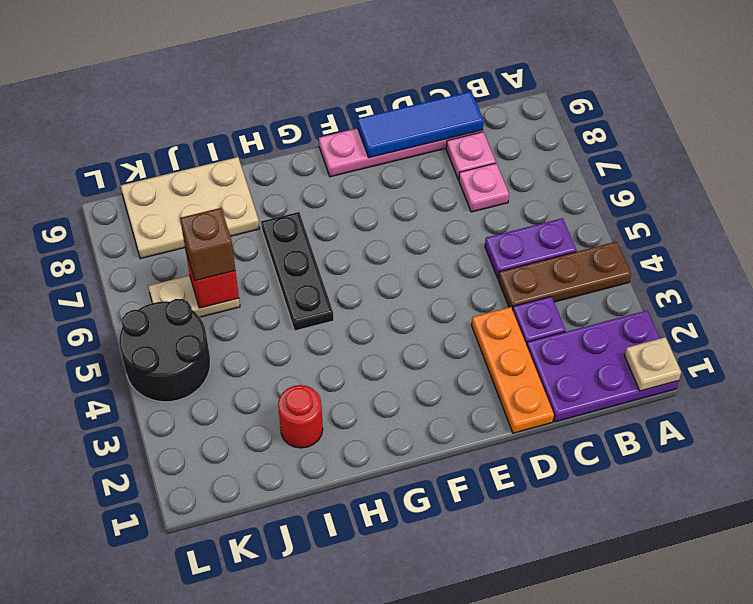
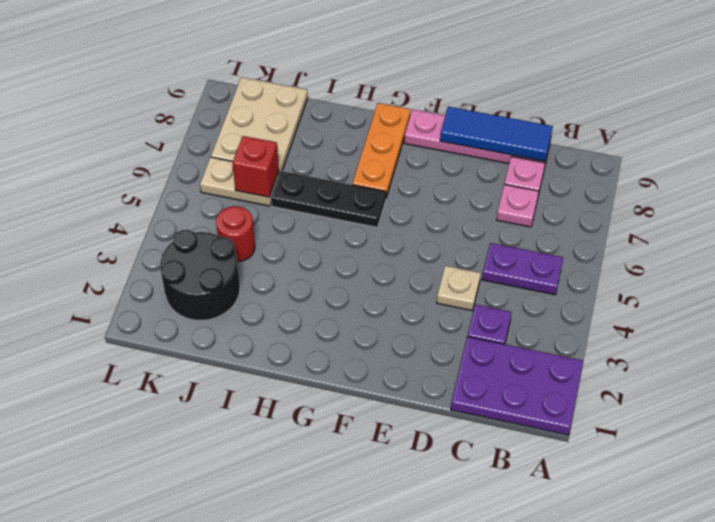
tan 1x1 plate [625,337,681,391] -> tan 1x1 plate moved to [437,266,481,310]
brown 1x3 plate [498,242,631,310] -> none
orange 1x3 plate [472,307,554,433] -> orange 1x3 plate moved to [352,103,410,198]
black 1x3 plate [261,212,334,331] -> black 1x3 plate turned to [271,171,386,227]
red 1x1 round brick [278,385,323,448] -> red 1x1 round brick moved to [216,206,255,262]
tan 2x3 plate [121,157,259,259] -> tan 2x3 plate turned to [211,77,308,174]
brown 1x1 brick [180,208,235,281] -> none
black 2x2 round brick [119,299,210,402] -> black 2x2 round brick moved to [160,230,240,320]

